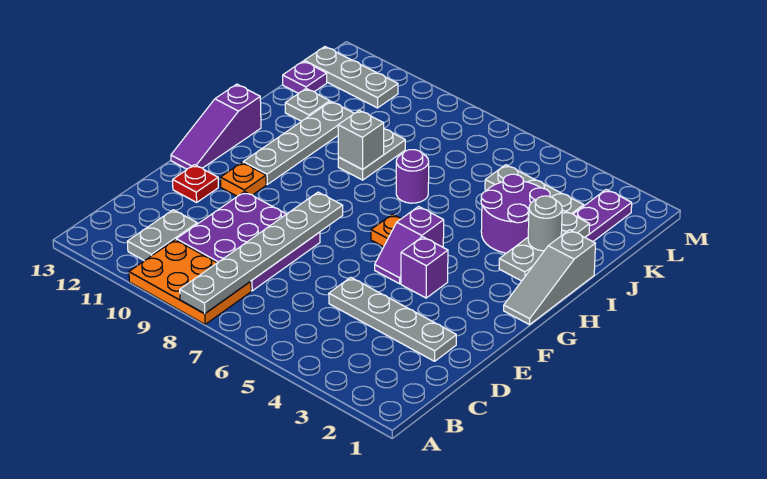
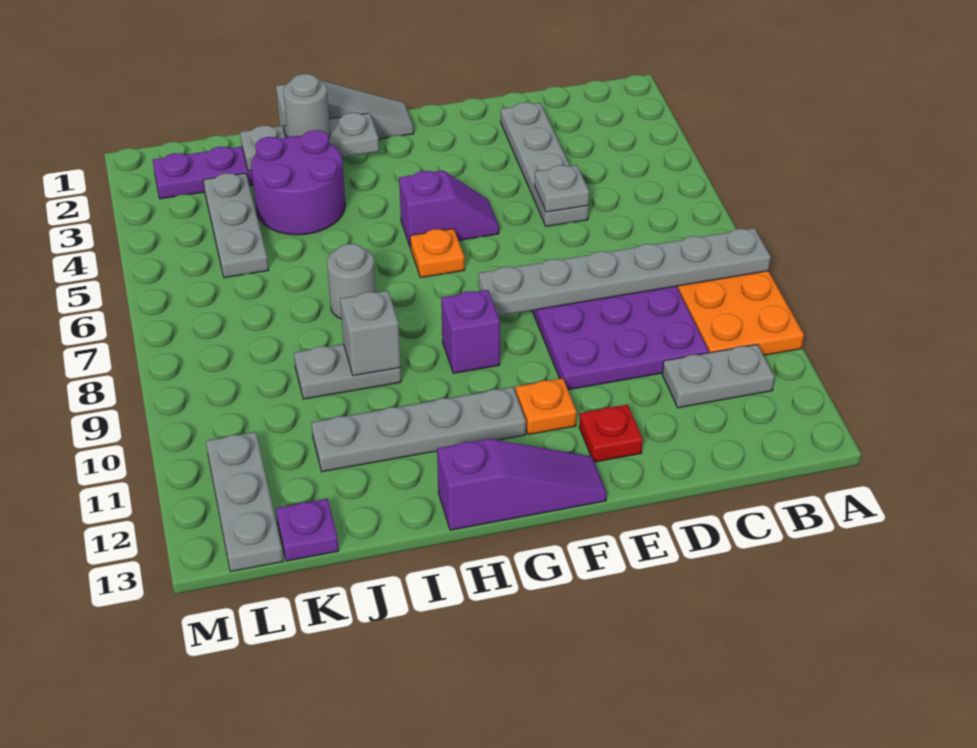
purple 1x1 brick [401,237,448,298] -> purple 1x1 brick moved to [441,290,500,373]
purple 1x1 round brick [396,150,429,203] -> grey 1x1 round brick [327,244,376,319]
grey 1x1 plate [285,89,330,121] -> grey 1x1 plate moved to [535,165,589,212]

